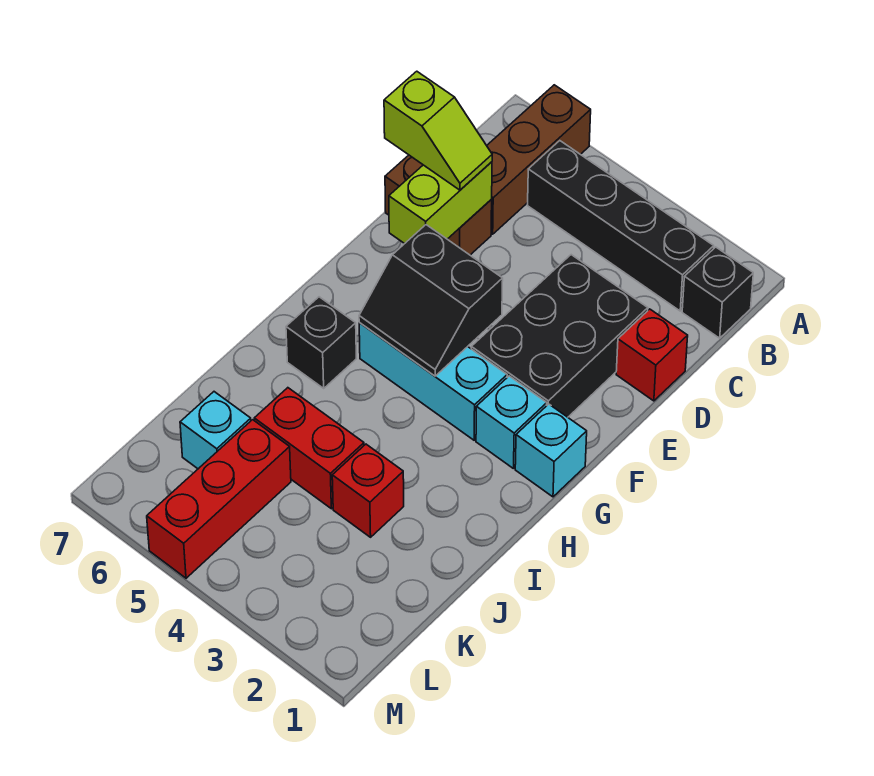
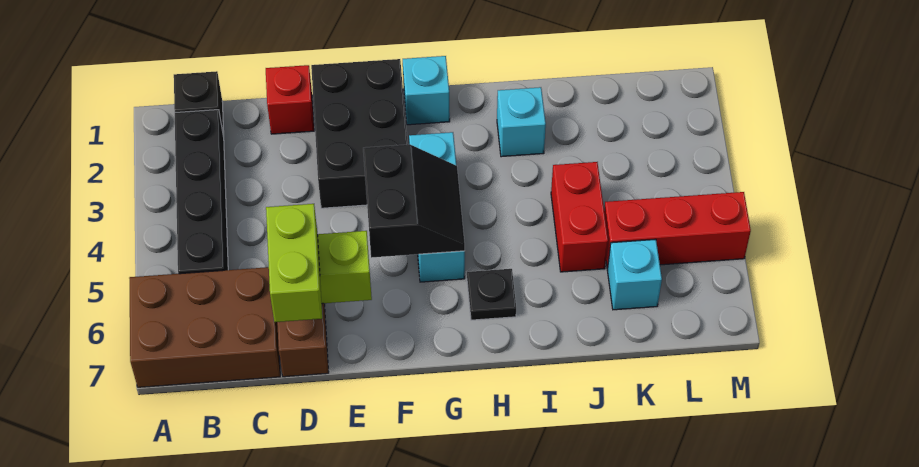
brown 1x3 brick [487,85,591,234] -> brown 2x3 brick [129,267,280,387]
black 2x3 brick [471,255,648,417] -> black 2x3 brick turned to [311,59,408,208]
lime 1x2 slope [384,71,492,190] -> lime 1x2 brick [266,204,322,322]
cyan 1x1 brick [476,376,547,468] -> cyan 1x1 brick moved to [497,87,546,157]
black 1x1 brick [286,297,356,388] -> black 1x1 plate [467,269,516,320]
red 1x1 brick [332,444,404,537] -> none

